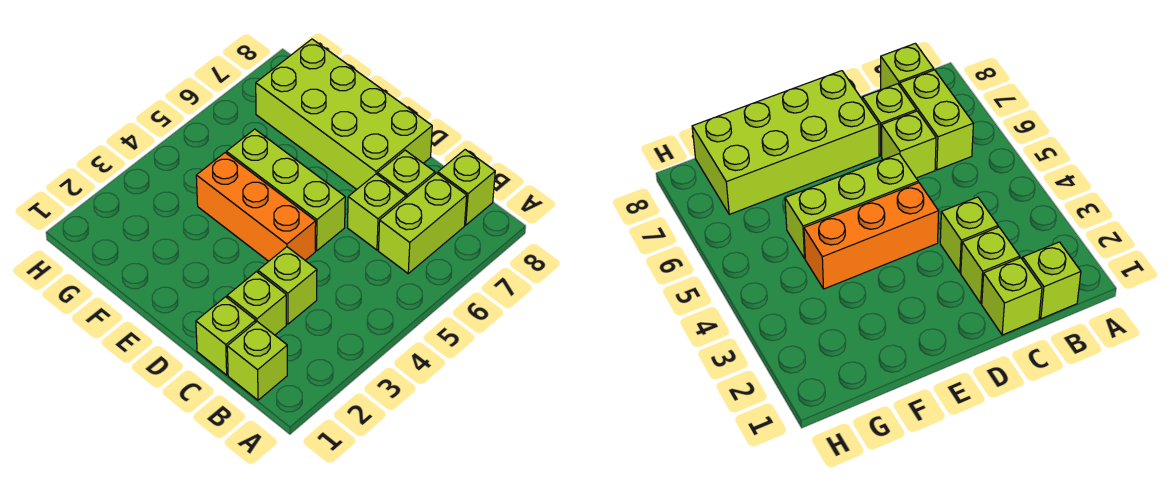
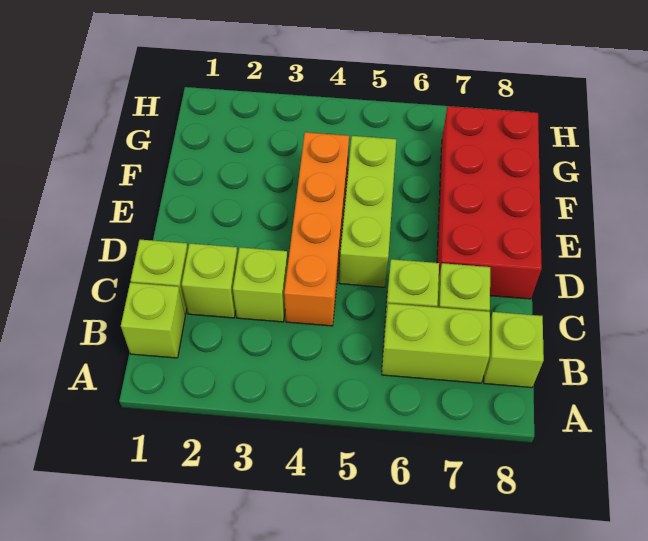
orange 1x3 brick [196,153,316,261] -> orange 1x4 brick [284,132,349,326]
lime 2x4 brick [256,39,432,189] -> red 2x4 brick [437,106,542,299]

